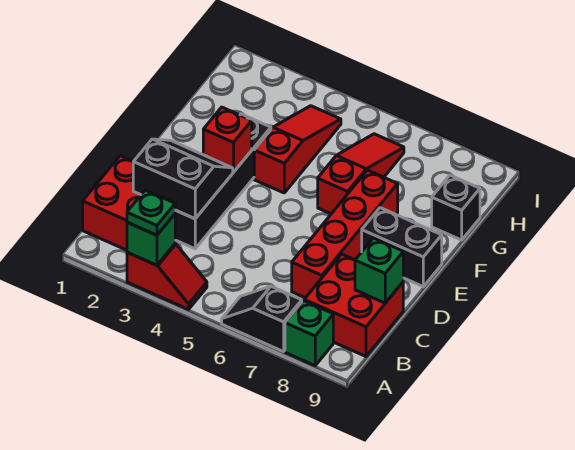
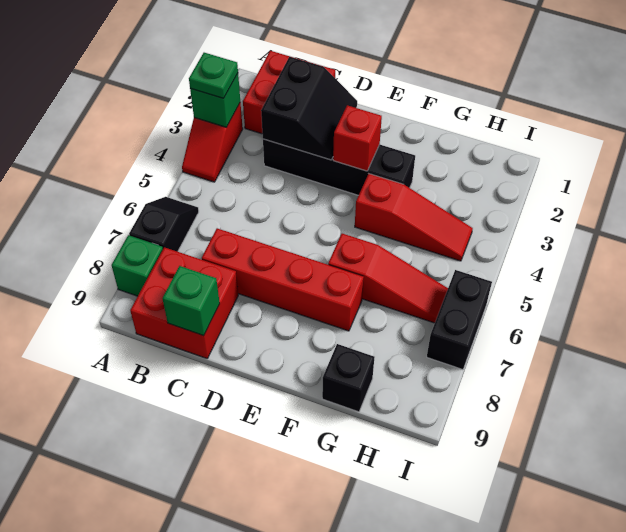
black 1x2 brick [362,208,442,287] -> black 1x2 brick moved to [427,270,492,370]

